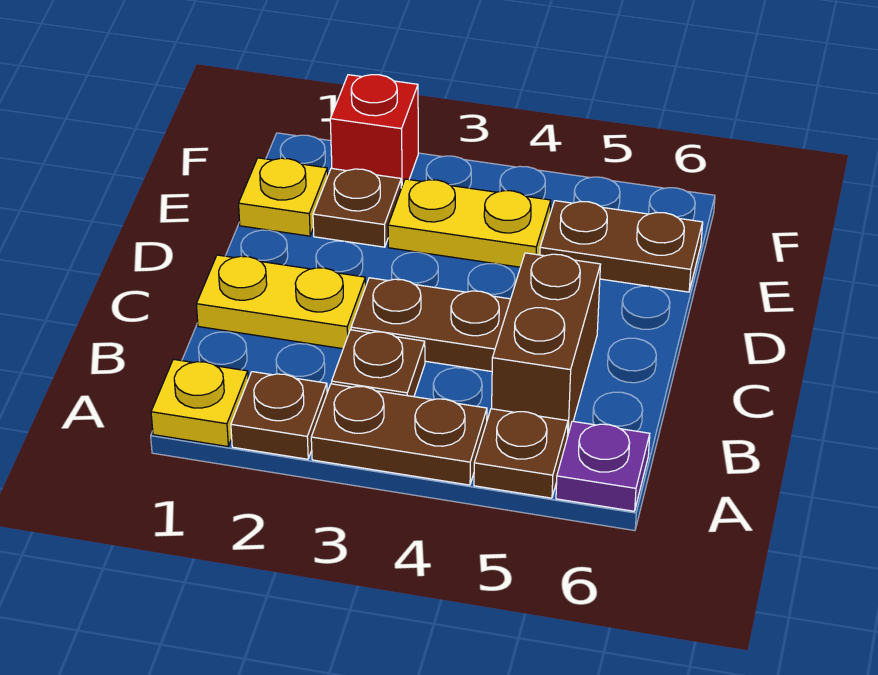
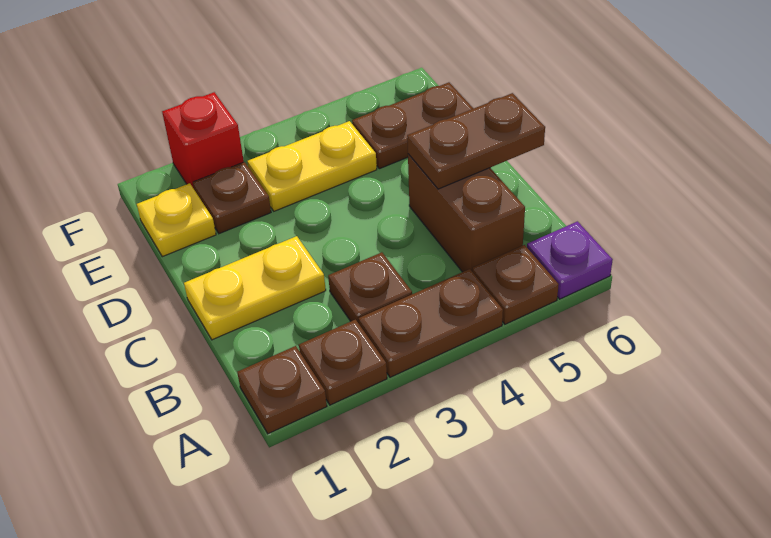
yellow 1x1 plate [151,359,248,447] -> brown 1x1 plate [237,346,327,434]
brown 1x2 plate [351,278,510,371] -> brown 1x2 plate moved to [407,93,545,189]

